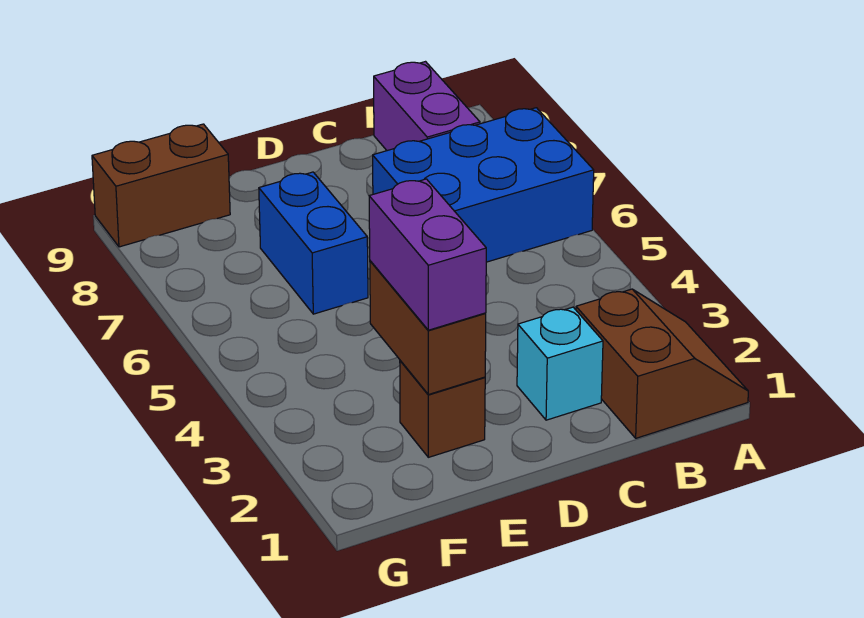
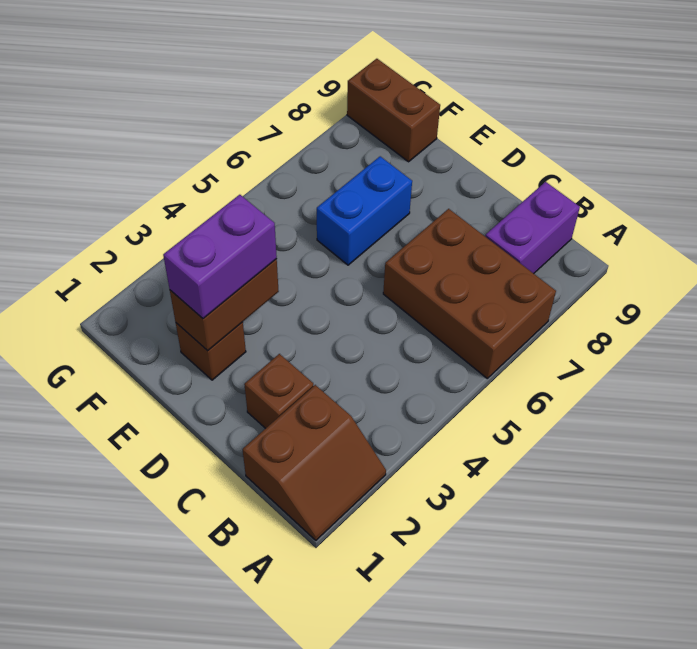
blue 2x3 brick [373,108,594,262] -> brown 2x3 brick [383,209,556,378]
cyan 1x1 brick [517,307,603,420] -> brown 1x1 brick [244,354,313,428]

